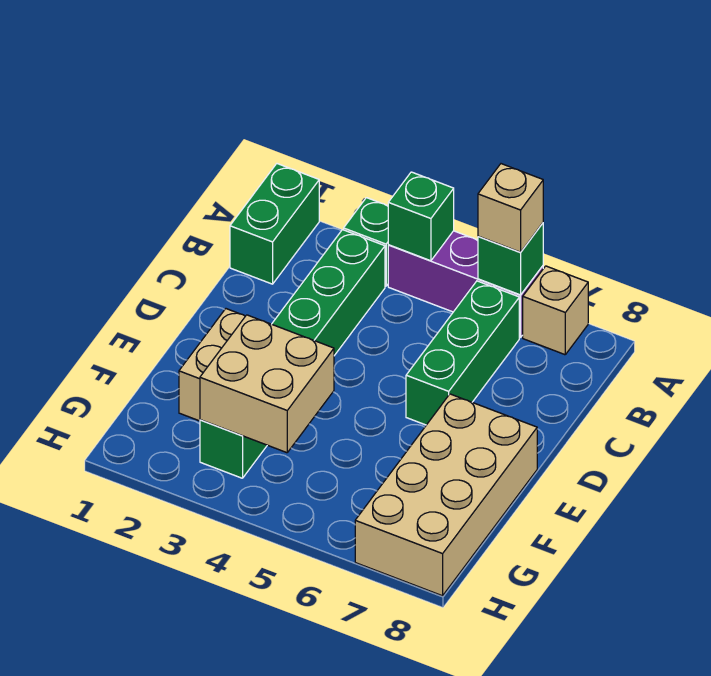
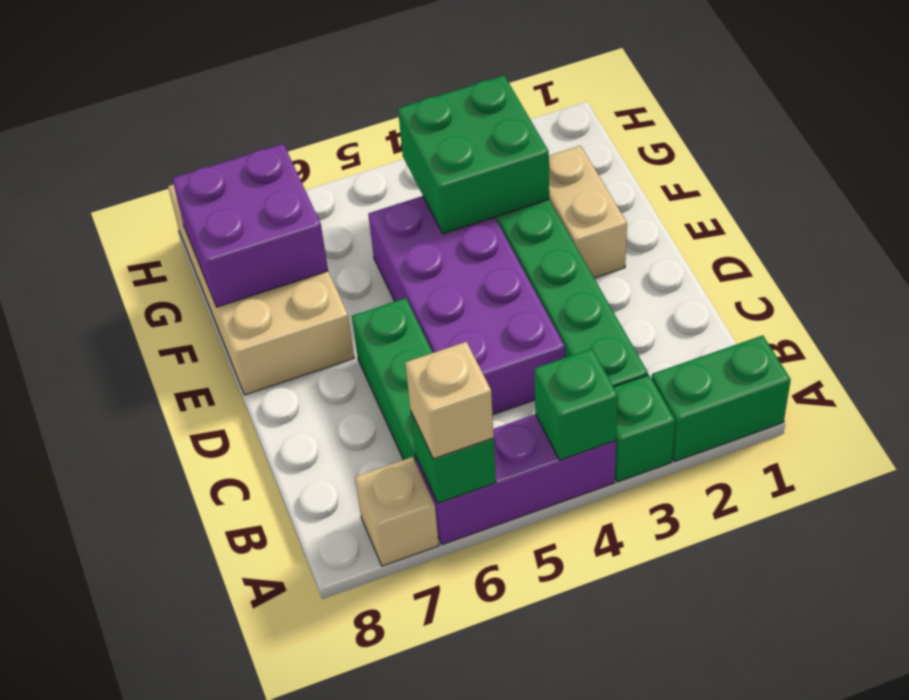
green 1x2 brick [230,164,319,284] -> green 1x2 brick turned to [652,335,791,462]
none -> purple 2x4 brick [368,196,565,415]
tan 2x2 brick [200,315,334,453] -> green 2x2 brick [398,76,549,234]
none -> purple 2x2 brick [172,144,328,307]

